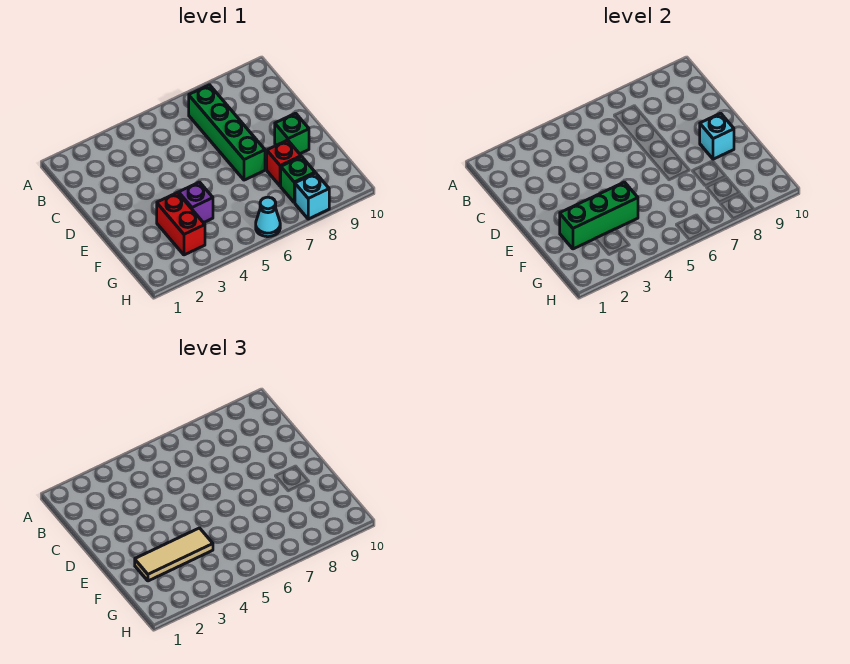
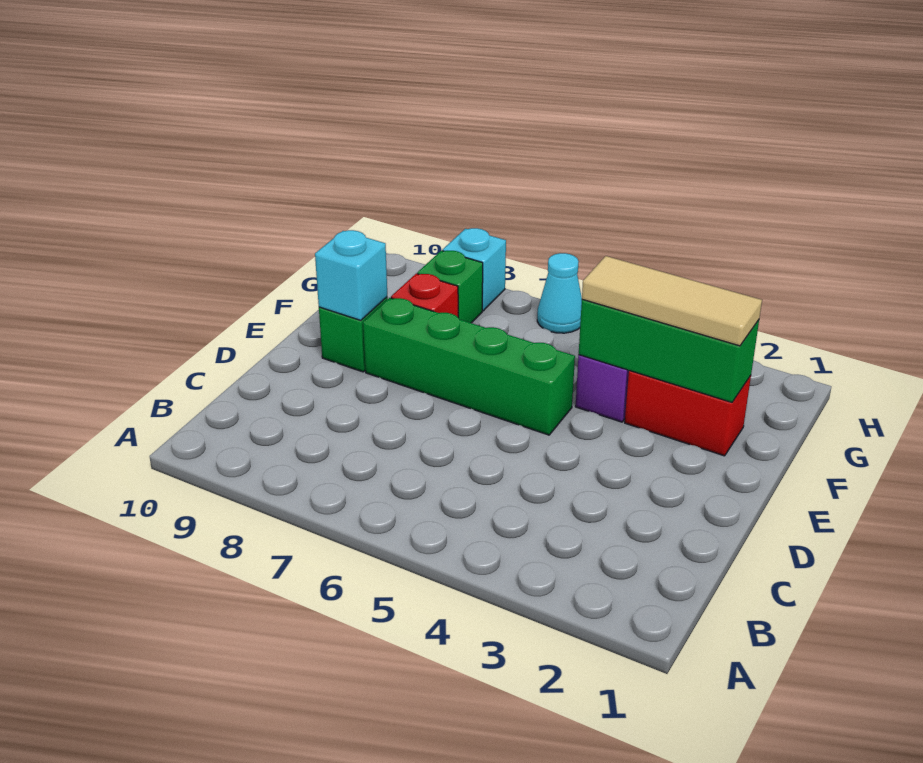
green 1x4 brick [189,85,265,180] -> green 1x4 brick turned to [363,298,575,435]
red 1x2 brick [157,193,205,255] -> red 1x2 brick turned to [625,370,751,456]

